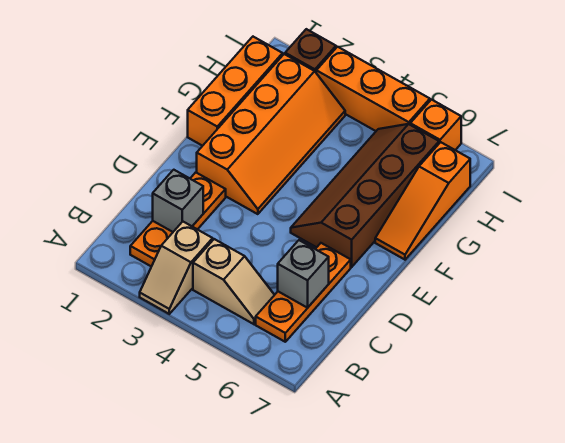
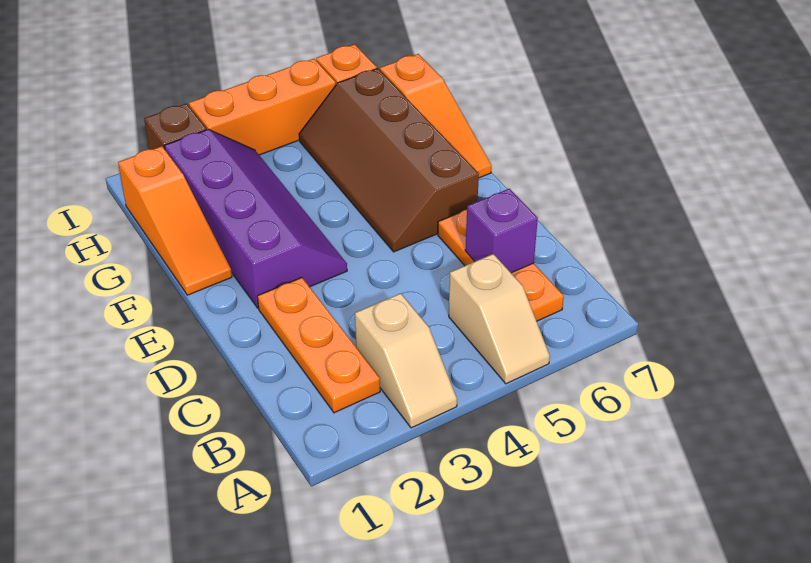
tan 1x2 slope [193,239,274,324] -> tan 1x2 slope turned to [449,254,550,384]
grey 1x1 brick [153,170,203,232] -> none
grey 1x1 brick [278,240,329,308] -> purple 1x1 brick [465,189,538,273]
orange 2x4 slope [197,54,345,214] -> purple 2x4 slope [165,129,347,308]
orange 1x3 brick [188,37,283,146] -> orange 1x3 slope [118,146,232,295]

